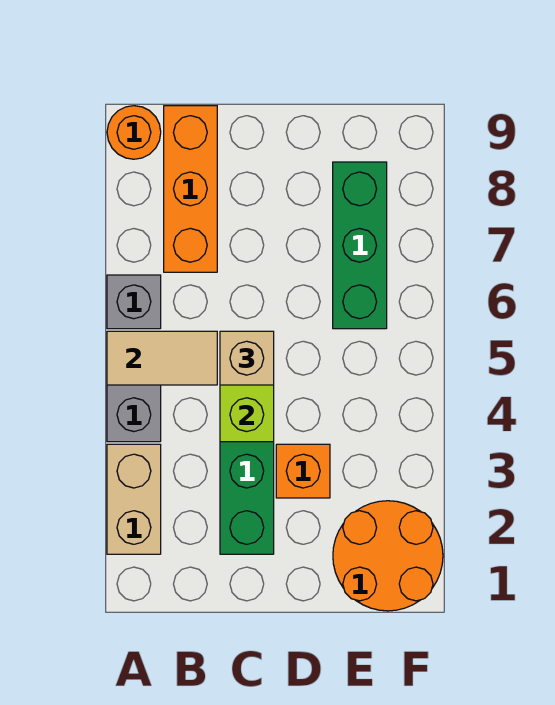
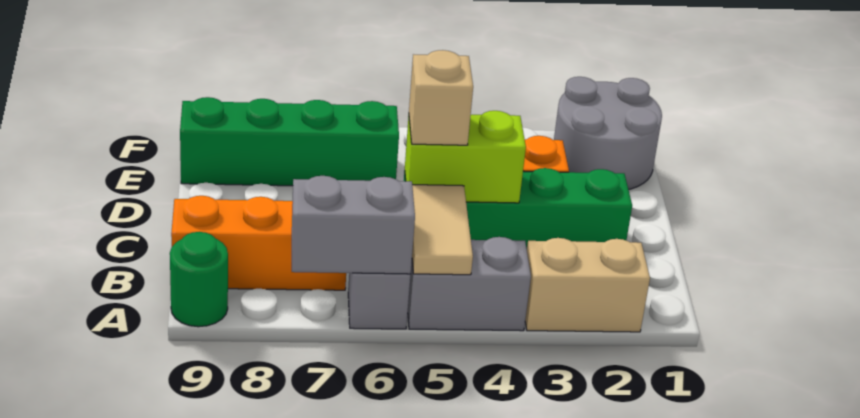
none -> grey 1x2 brick [292,176,415,274]
orange 1x1 round brick [107,106,161,159] -> green 1x1 round brick [170,232,228,327]
orange 2x2 round brick [333,501,443,611] -> grey 2x2 round brick [554,77,662,190]
green 1x3 brick [333,162,387,329] -> green 1x4 brick [180,97,399,186]

